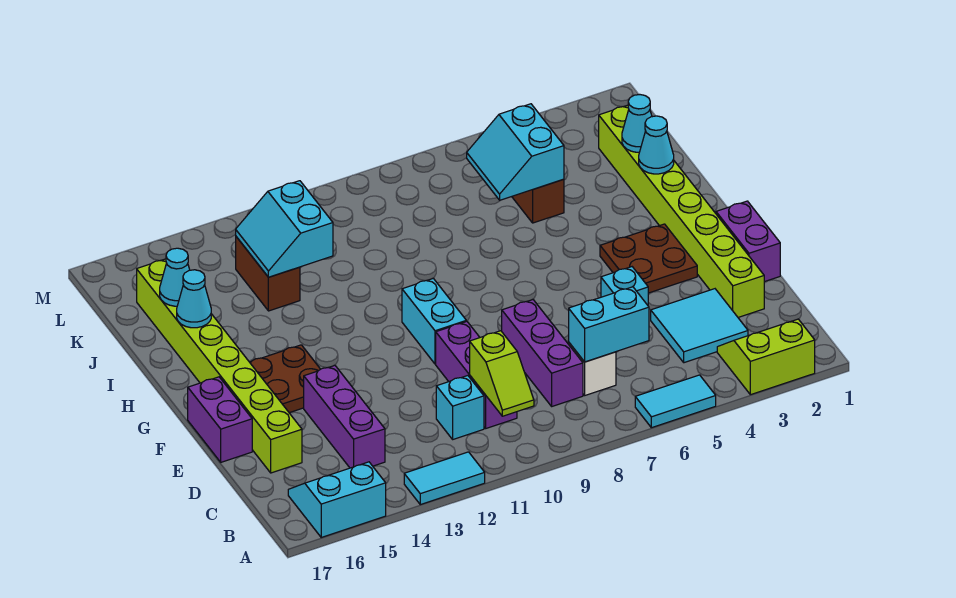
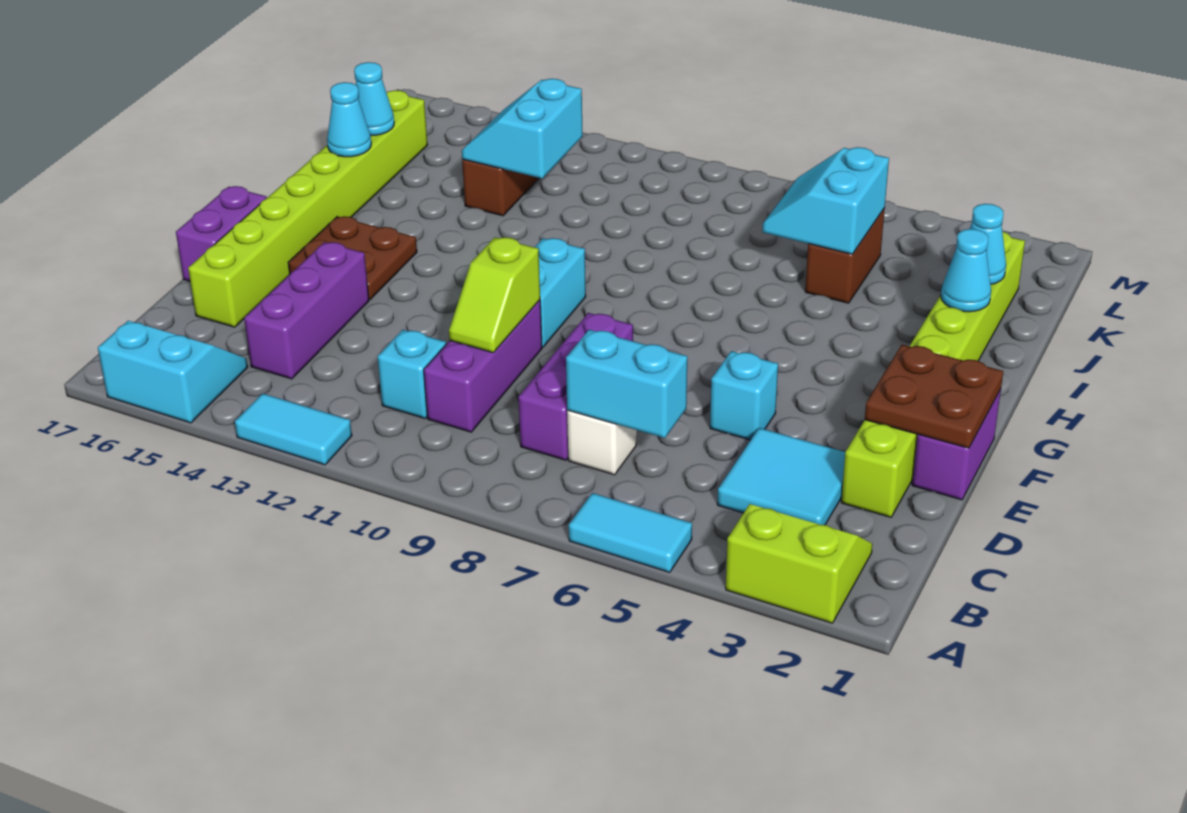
lime 1x2 slope [470,331,534,416] -> lime 1x2 slope moved to [449,237,540,353]
brown 2x2 plate [600,224,697,293] -> brown 2x2 plate moved to [865,345,1003,448]

